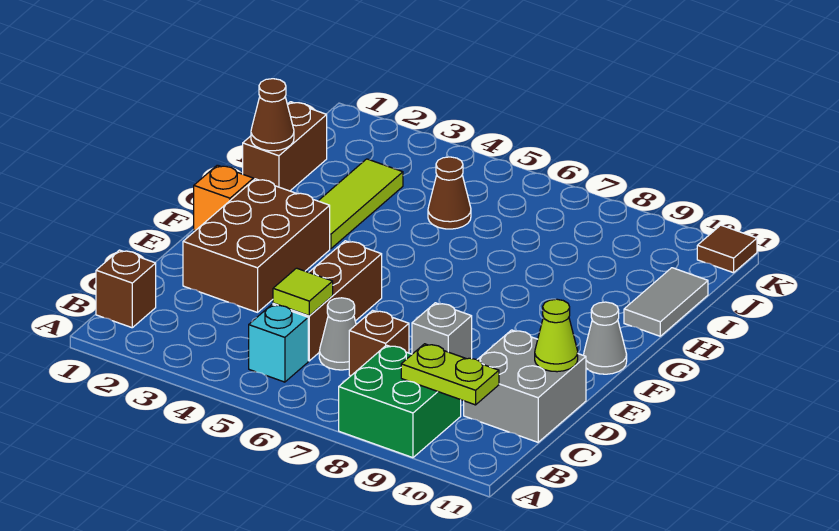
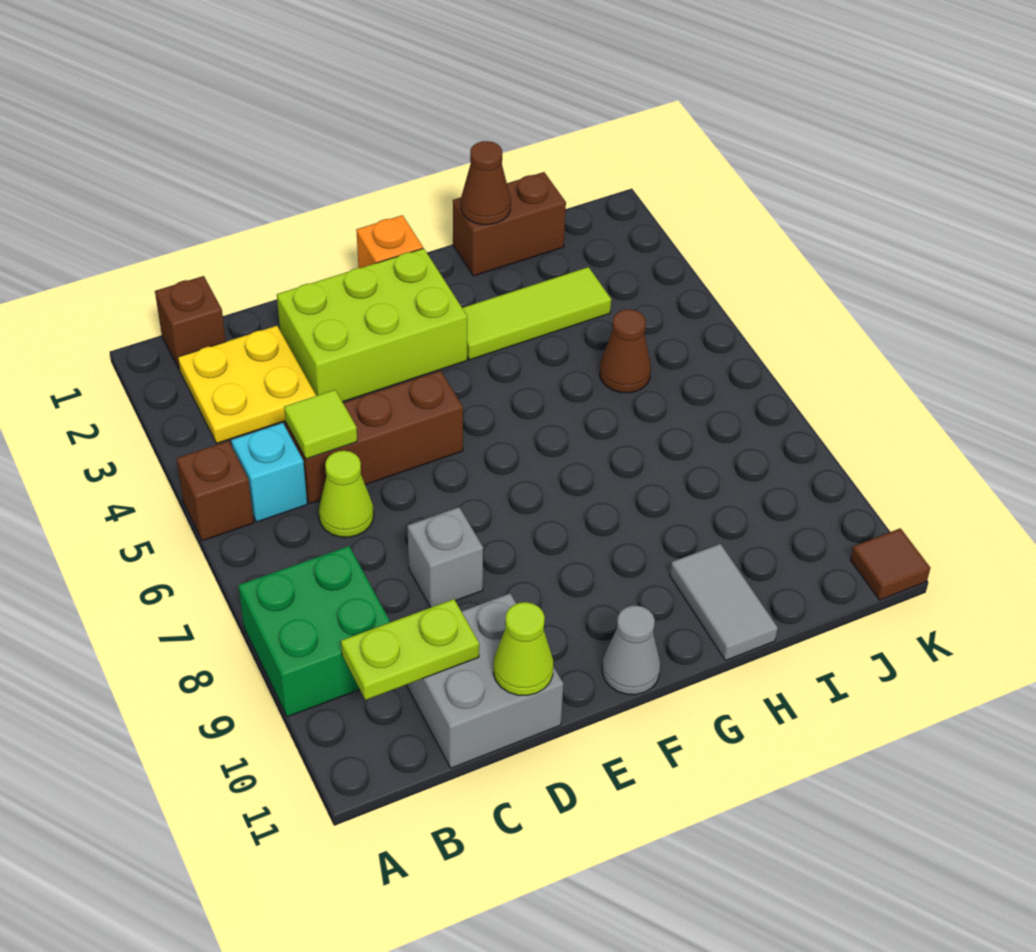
none -> yellow 2x2 plate [178,326,316,443]
lime 1x2 plate [401,344,499,405] -> lime 1x2 plate turned to [341,599,479,700]
grey 1x1 cone [319,298,356,370] -> lime 1x1 cone [319,451,374,537]
brown 1x1 brick [349,310,409,376] -> brown 1x1 brick moved to [176,441,254,541]
brown 2x3 brick [183,179,330,312] -> lime 2x3 brick [277,248,467,402]
grey 1x2 tile [624,268,708,336] -> grey 1x2 tile turned to [670,544,778,660]

